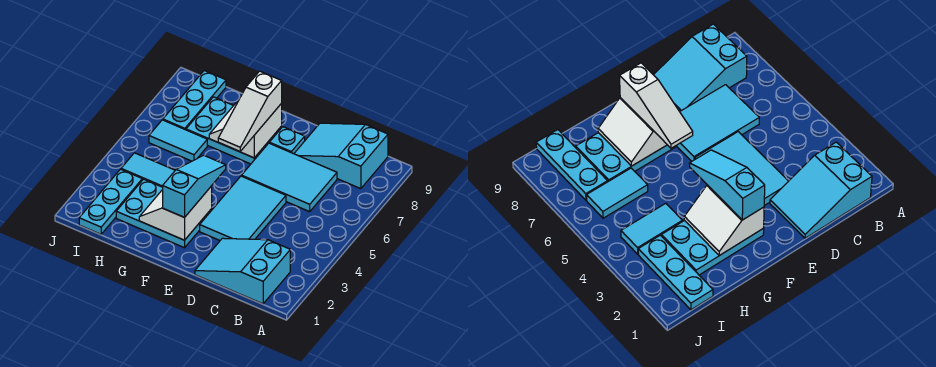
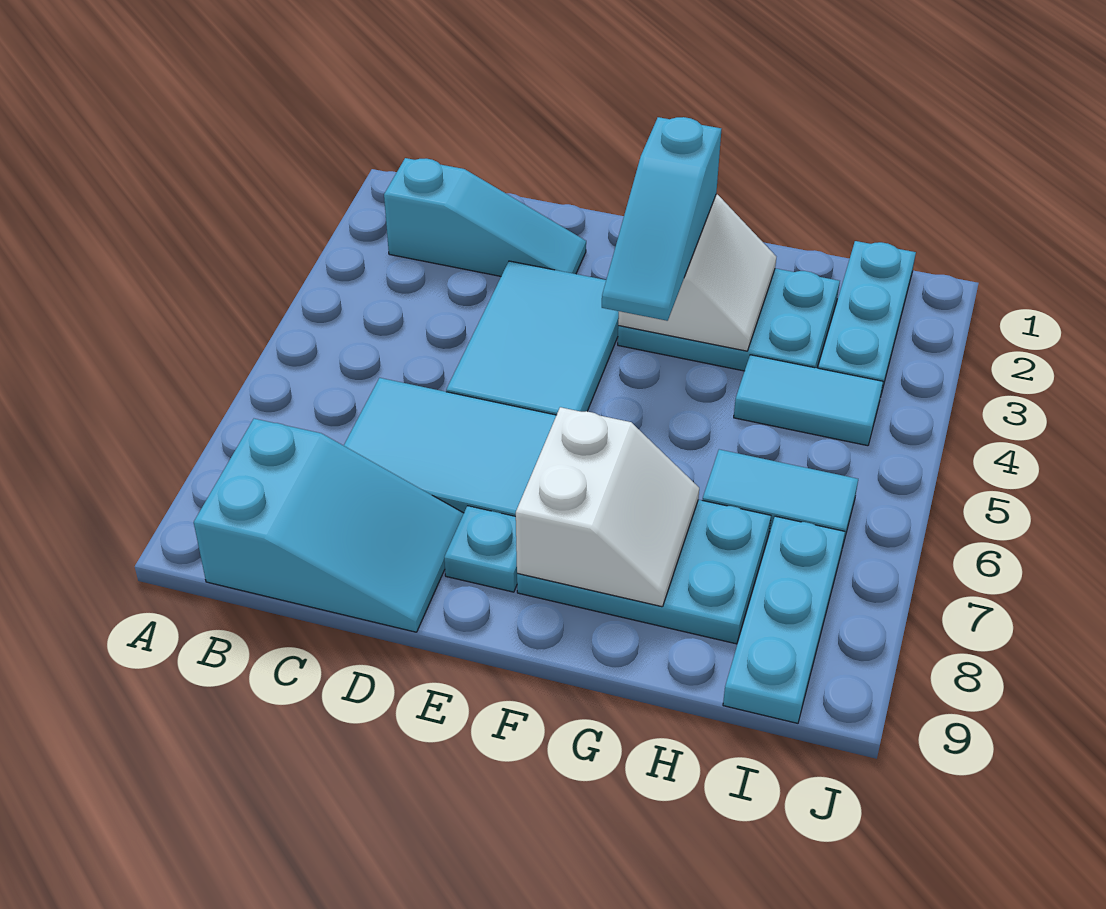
cyan 2x3 slope [195,238,290,304] -> cyan 1x3 slope [384,158,586,276]
white 1x3 slope [218,71,282,151] -> none

